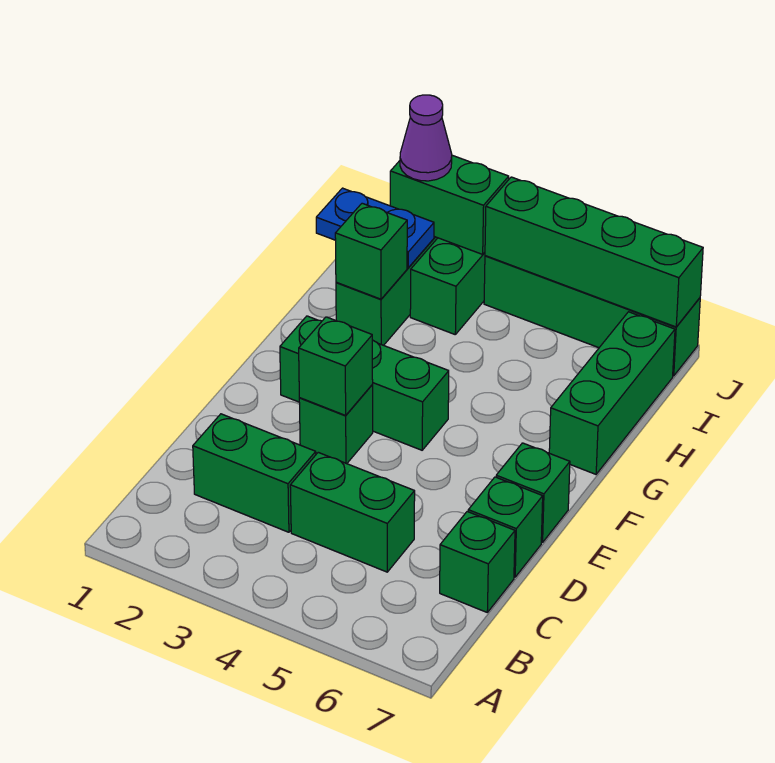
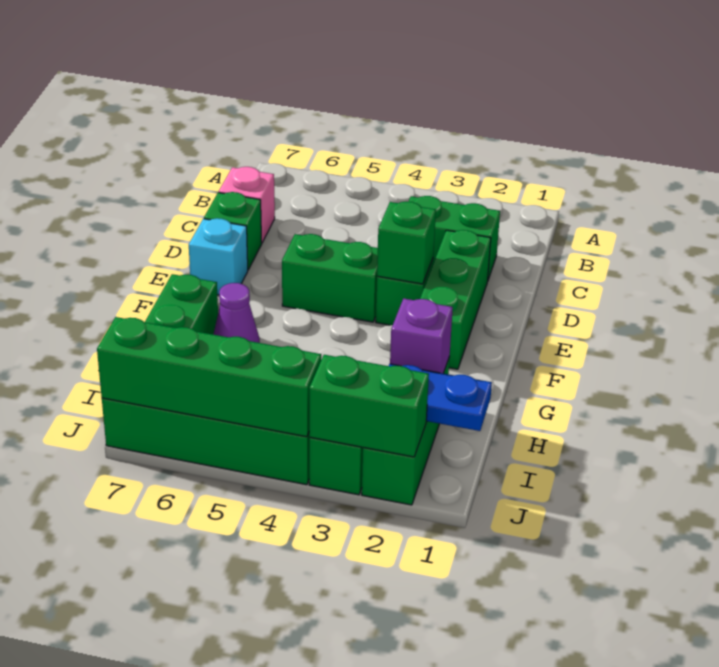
green 1x2 brick [290,452,415,572] -> green 1x2 brick moved to [282,234,378,322]
green 1x1 brick [440,512,515,612] -> pink 1x1 brick [219,167,275,243]
green 1x1 brick [496,443,570,543] -> cyan 1x1 brick [189,218,248,295]
green 1x3 brick [280,316,449,450] -> green 1x3 brick turned to [420,230,491,369]
green 1x1 brick [335,203,407,299] -> purple 1x1 brick [390,298,453,373]
purple 1x1 cone [400,95,452,181] -> purple 1x1 cone moved to [213,283,260,343]

